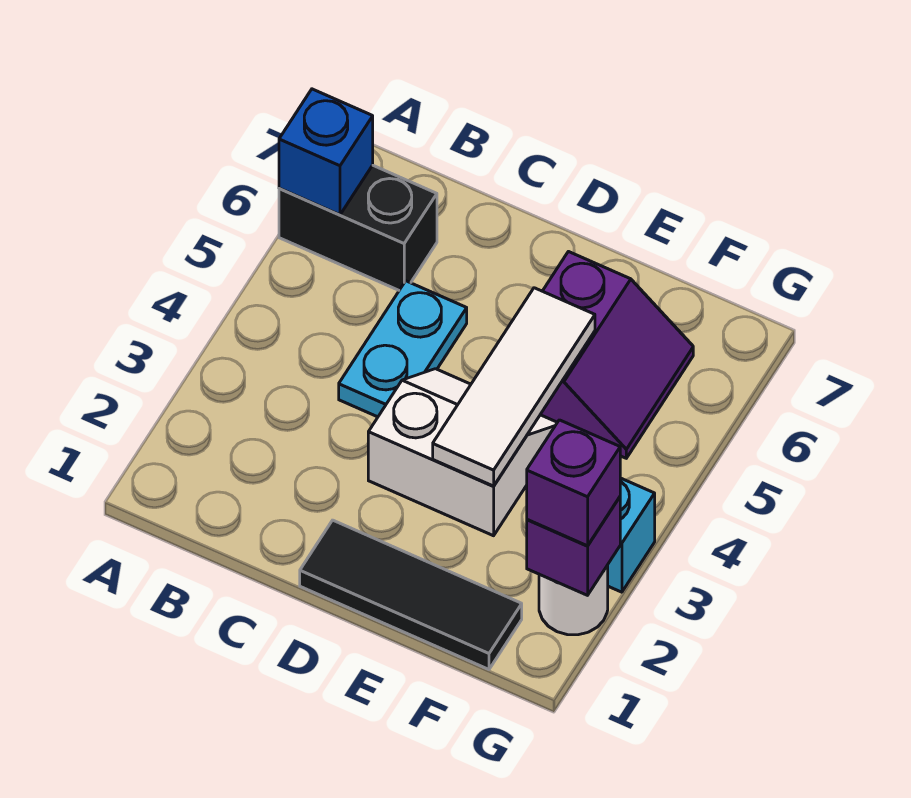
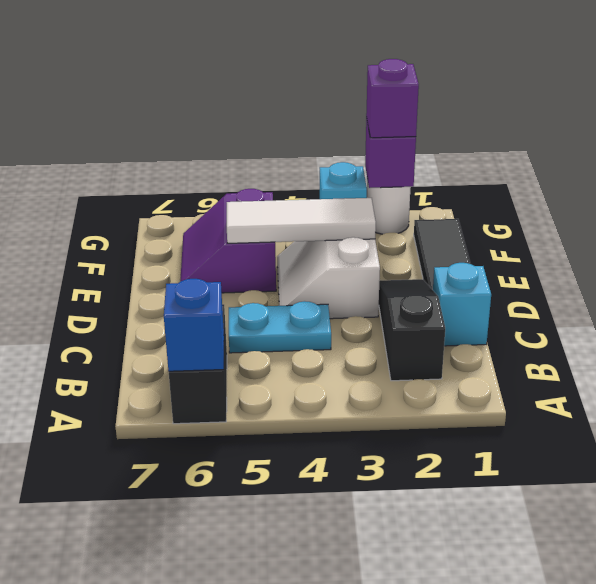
none -> black 1x3 slope [379,279,445,381]
none -> cyan 1x1 brick [433,263,491,346]
purple 2x2 slope [540,252,693,458] -> purple 2x2 slope turned to [180,189,276,293]

